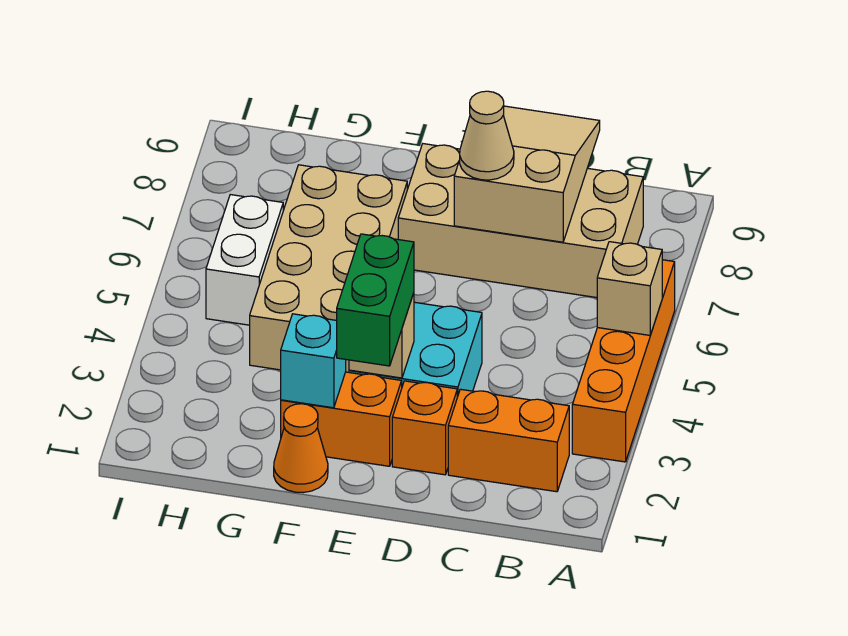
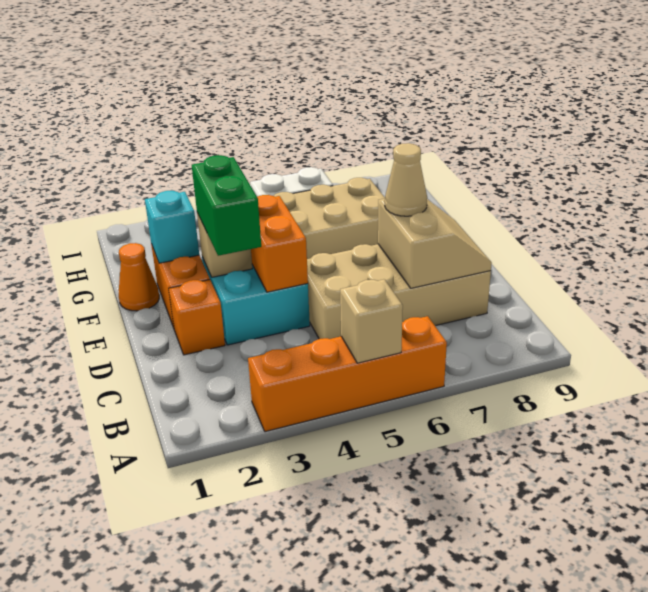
orange 1x2 brick [448,389,569,492] -> orange 1x2 brick moved to [251,195,308,292]
tan 2x4 brick [398,144,643,298] -> tan 2x4 brick turned to [307,244,491,339]
tan 2x3 slope [454,106,600,242] -> tan 2x2 slope [378,199,492,288]
green 1x2 brick [337,234,414,366] -> green 1x2 brick turned to [192,155,261,256]

